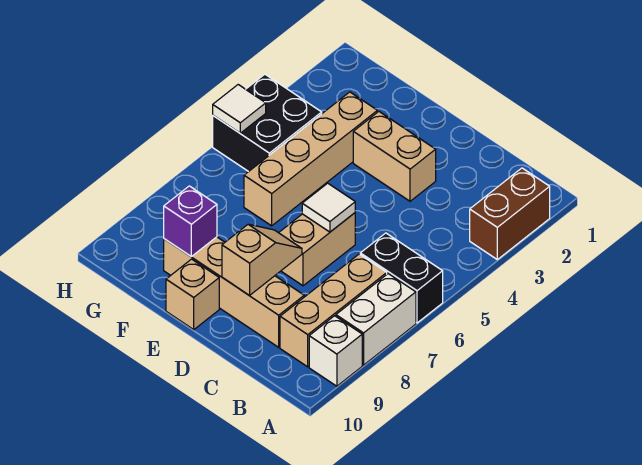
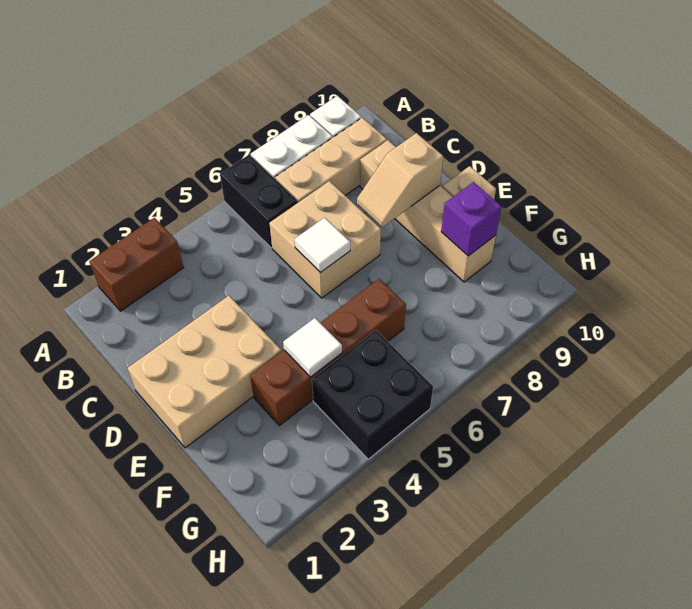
tan 1x2 brick [353,112,436,201] -> tan 2x3 brick [128,296,281,448]
tan 1x2 brick [279,213,355,286] -> tan 2x2 brick [269,181,381,298]
tan 1x4 brick [244,92,377,226] -> brown 1x4 brick [250,279,406,426]
white 1x1 tile [213,85,266,133] -> white 1x1 tile moved to [283,318,342,377]

